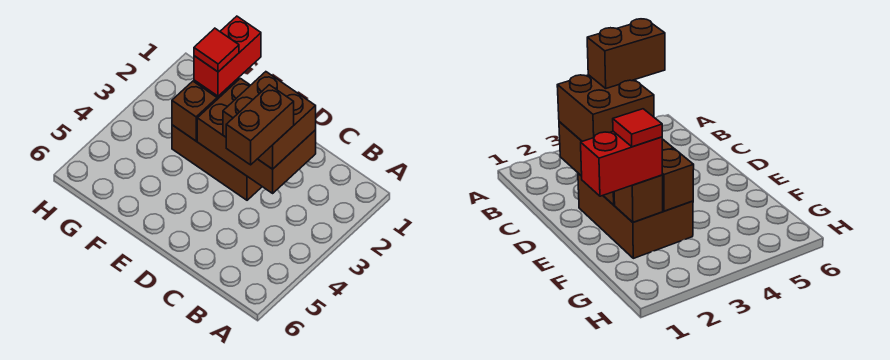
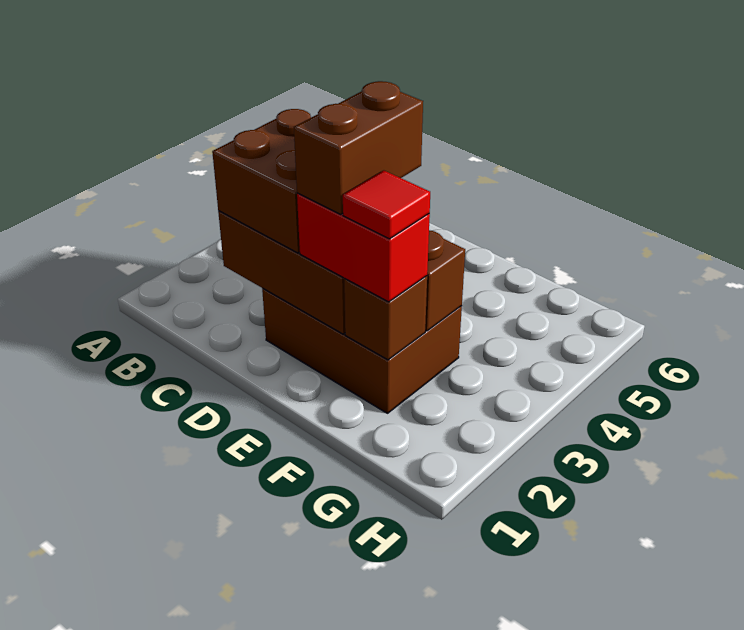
brown 1x2 brick [226,85,294,165] -> brown 1x2 brick moved to [294,81,423,214]
red 1x2 brick [194,16,261,96] -> red 1x2 brick turned to [297,193,430,302]

